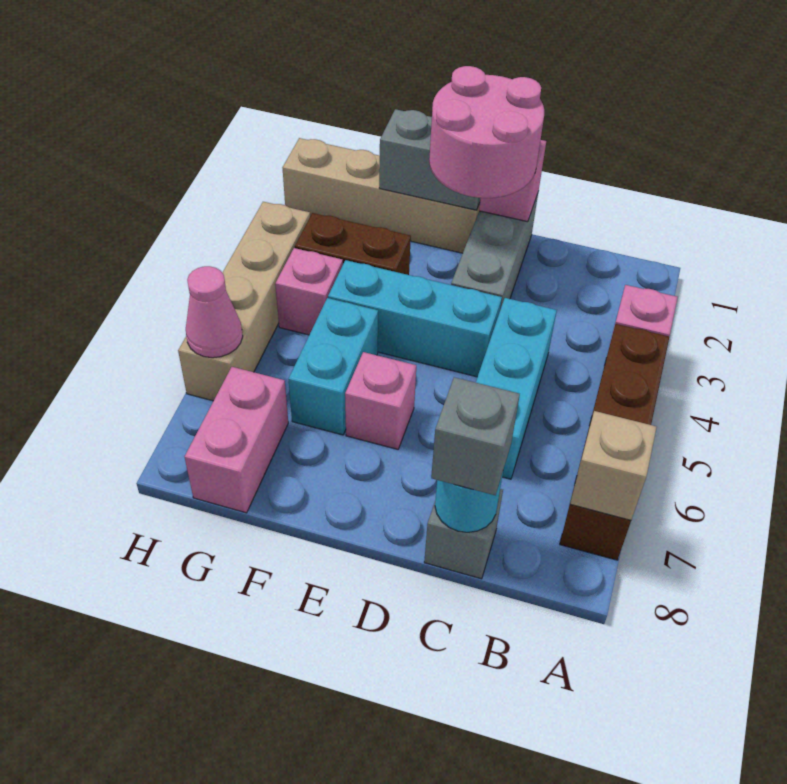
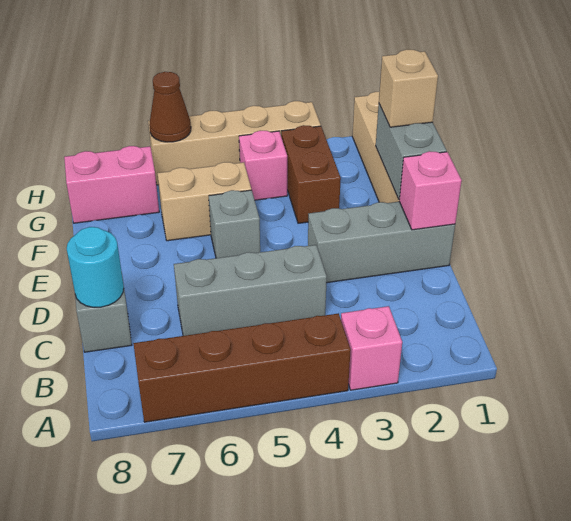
tan 1x1 brick [570,411,657,520] -> tan 1x1 brick moved to [379,50,438,127]
cyan 1x3 brick [476,298,557,479] -> grey 1x3 brick [174,245,327,336]
grey 1x1 brick [431,377,520,495] -> grey 1x1 brick moved to [209,190,260,258]
pink 2x2 round brick [429,66,544,198] -> none
cyan 1x3 brick [328,260,502,377] -> none
pink 1x1 brick [345,352,416,449] -> none
cyan 1x2 brick [288,298,378,435] -> tan 1x2 brick [157,162,251,241]
pink 1x1 cone [186,266,243,358] -> brown 1x1 cone [149,72,191,142]

